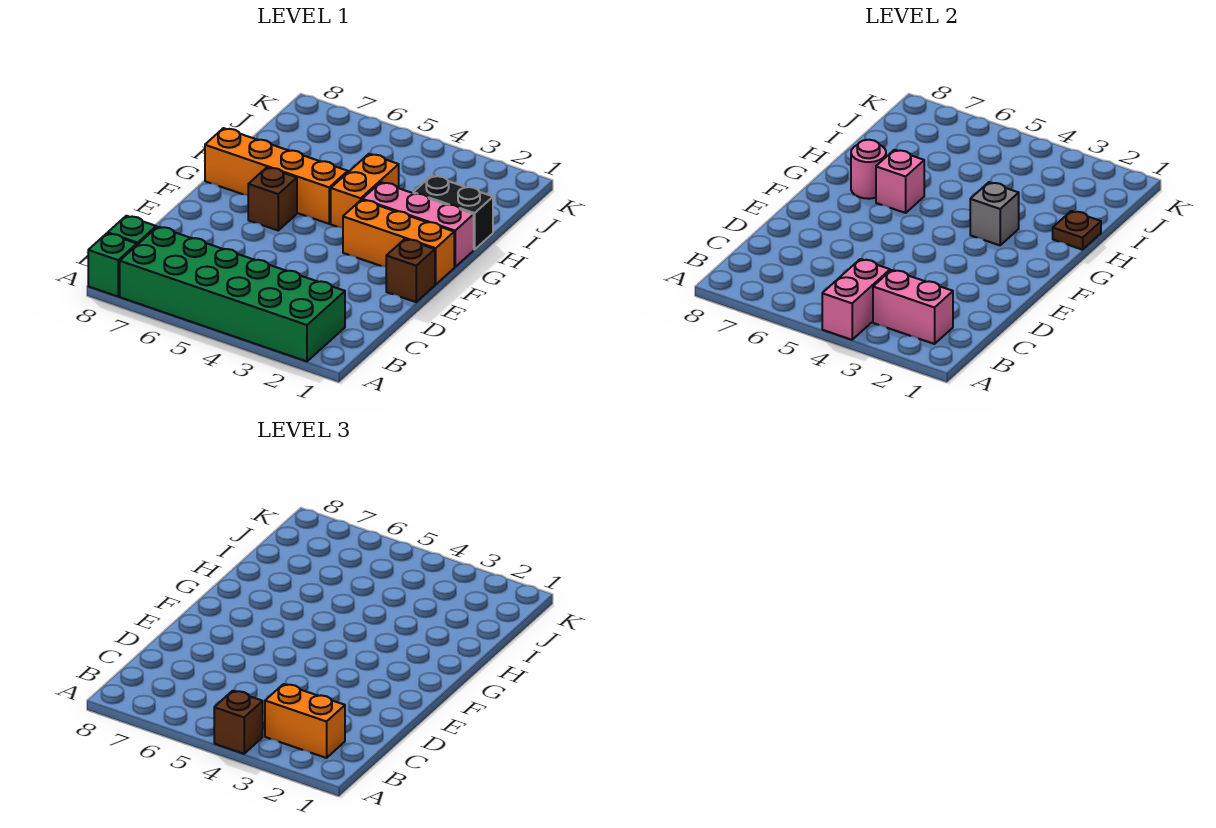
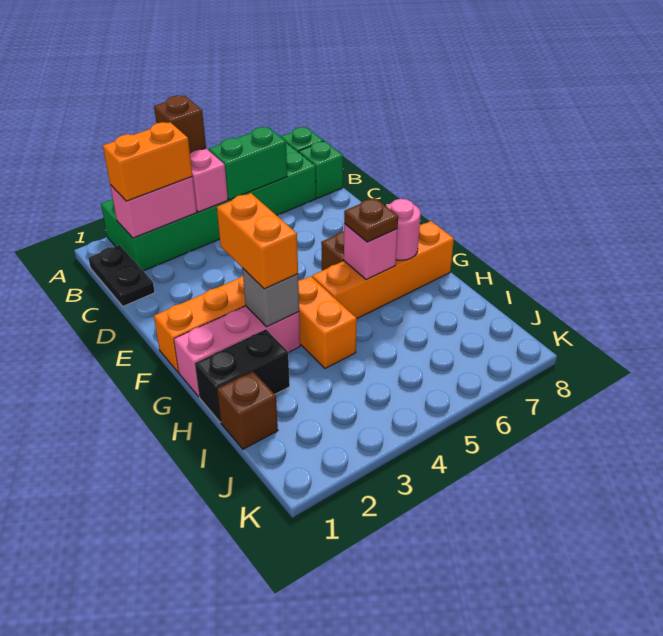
none -> black 1x2 plate [88,245,155,306]
none -> green 1x2 brick [209,127,287,200]
brown 1x1 brick [386,239,435,302] -> brown 1x1 brick moved to [217,371,278,449]
none -> orange 1x2 brick [217,193,298,289]
brown 1x1 plate [1053,211,1101,250] -> brown 1x1 plate moved to [344,198,398,242]

